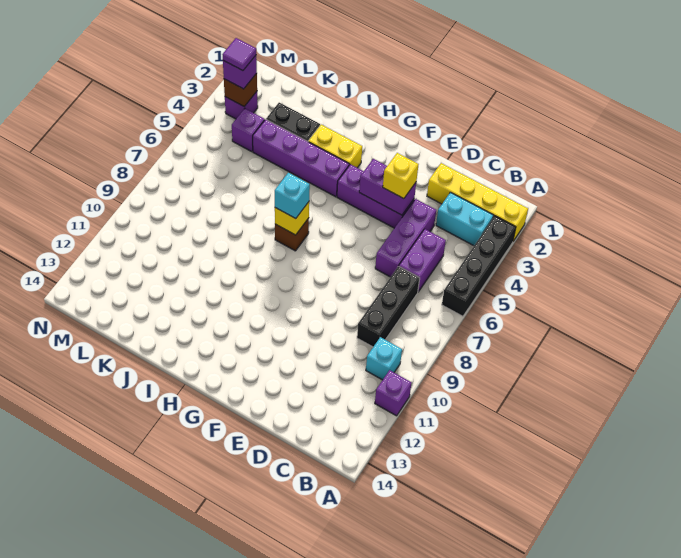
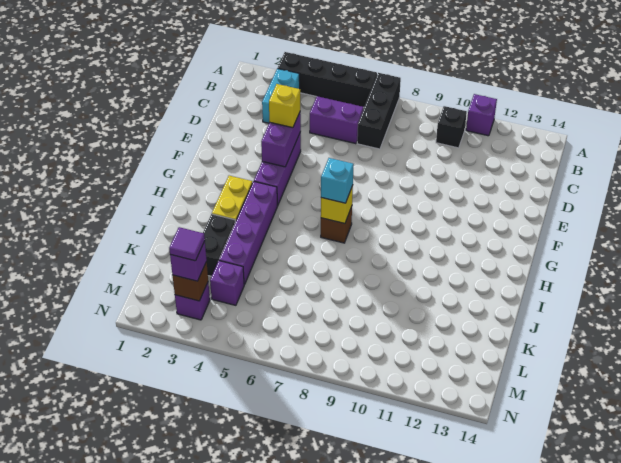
yellow 1x4 brick [427,163,528,241] -> none
cyan 1x1 brick [366,337,402,380] -> black 1x1 brick [436,106,467,148]
black 1x3 brick [357,266,420,347] -> black 1x3 brick turned to [357,73,401,149]
purple 1x3 brick [375,199,436,277] -> none

